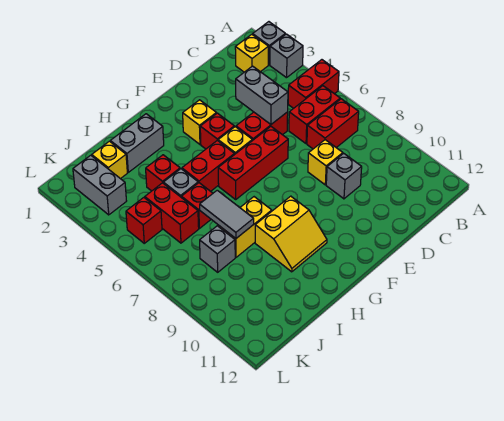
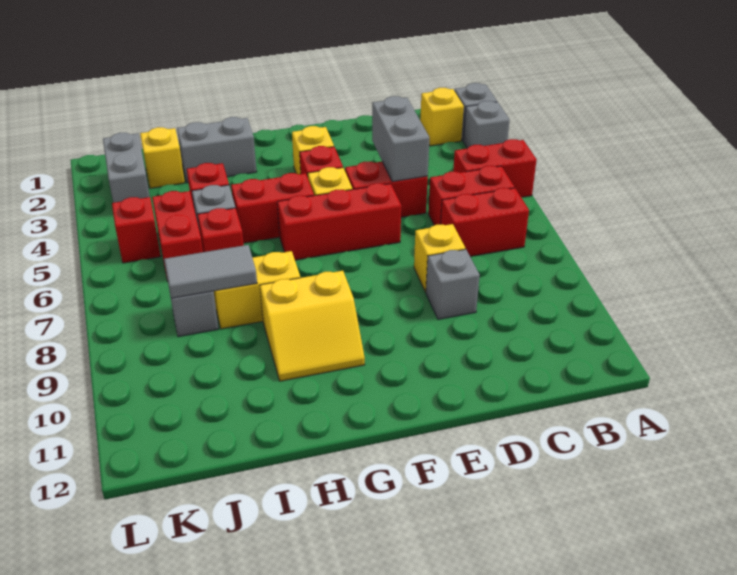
grey 1x2 tile [200,190,254,238] -> grey 1x2 tile turned to [164,245,257,298]

